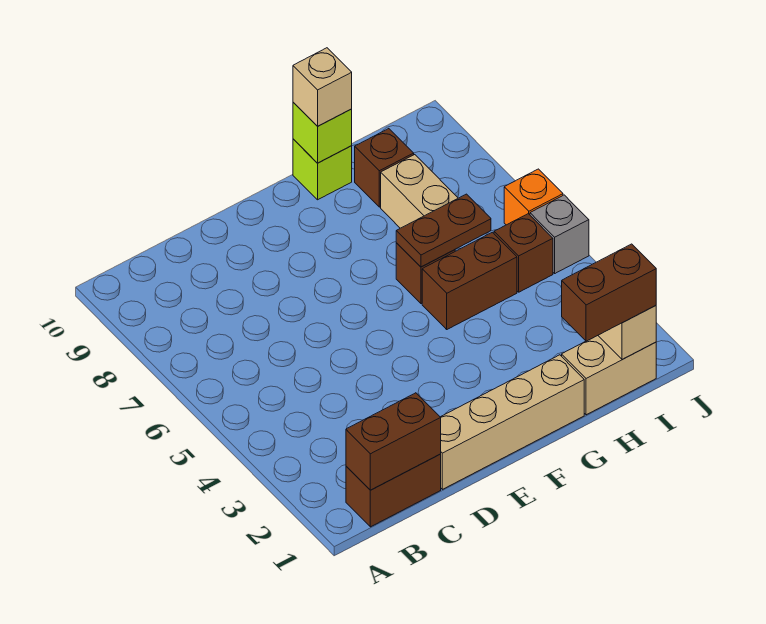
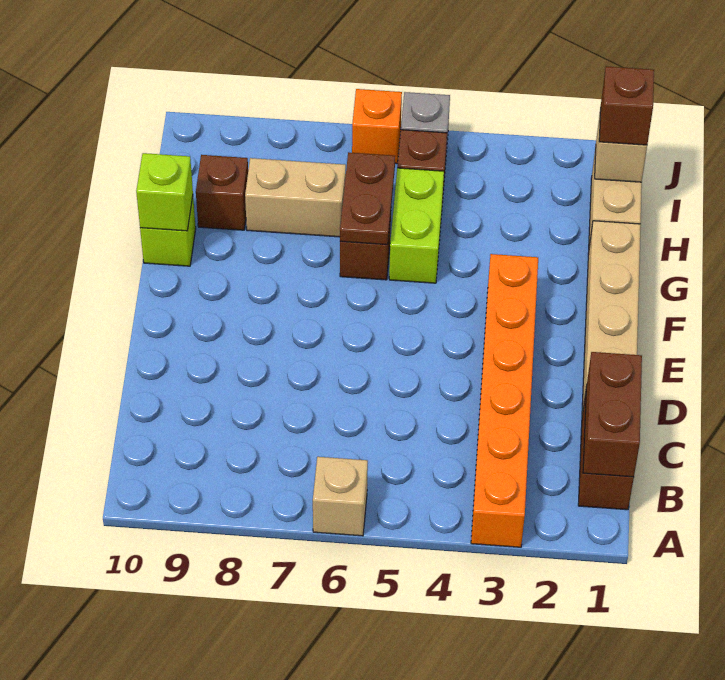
none -> orange 1x6 brick [471,254,538,547]
brown 1x2 brick [422,232,517,329] -> lime 1x2 brick [389,168,444,283]
tan 1x1 brick [293,48,352,126] -> tan 1x1 brick moved to [313,457,368,536]
brown 1x2 brick [562,244,656,341] -> brown 1x1 brick [599,66,654,145]

